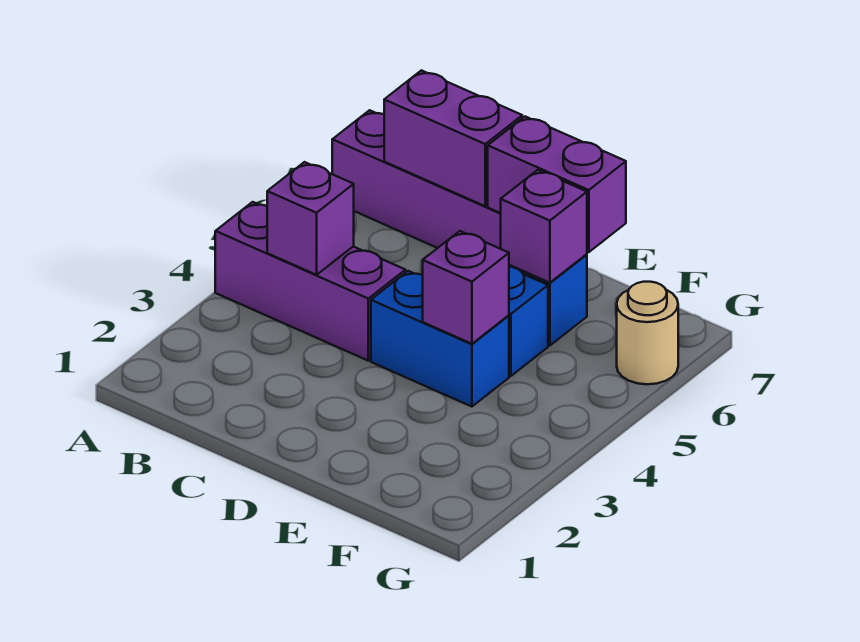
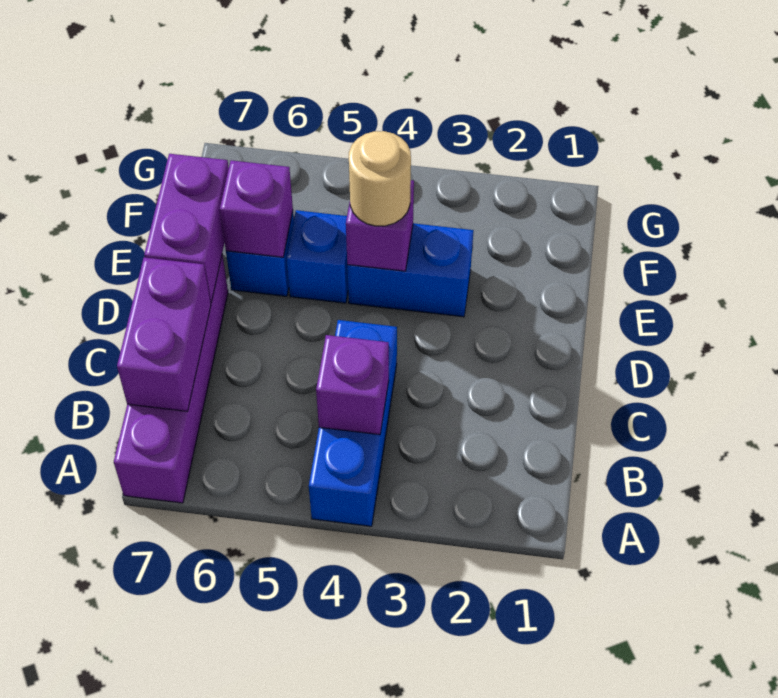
purple 1x3 brick [215,202,405,361] -> blue 1x3 brick [309,320,397,526]
blue 1x2 brick [371,271,509,407] -> blue 1x2 brick turned to [347,223,474,317]
tan 1x1 round brick [617,282,678,384] -> tan 1x1 round brick moved to [349,131,411,226]

